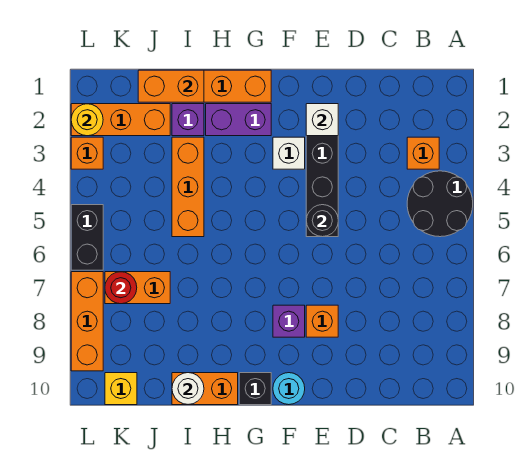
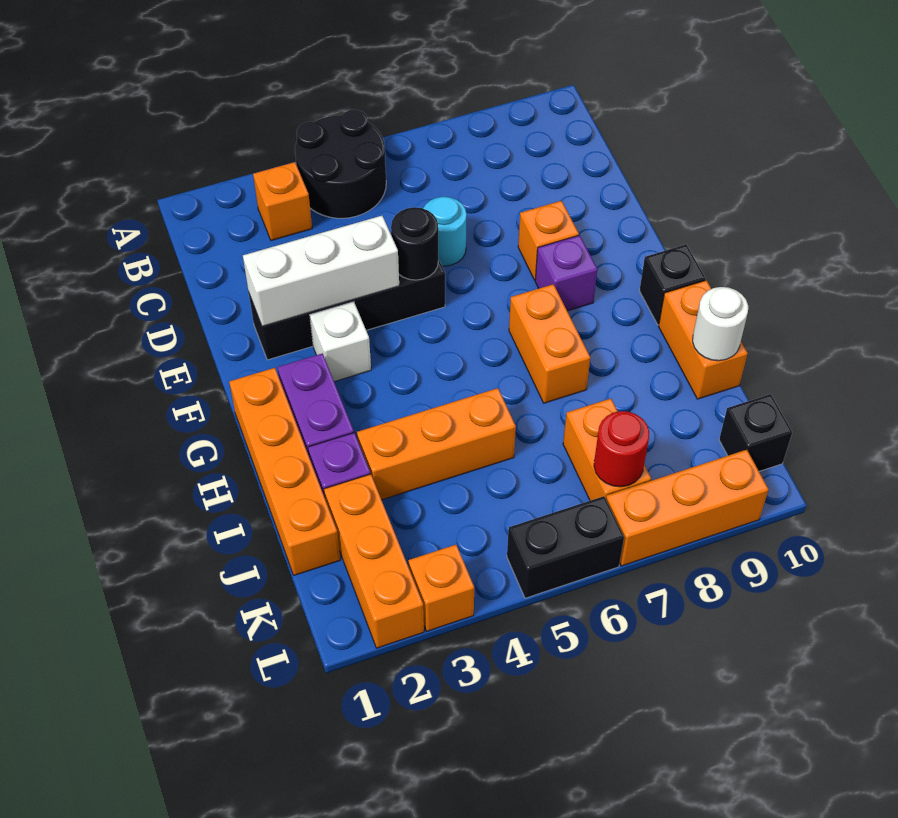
white 1x1 brick [306,104,338,136] -> white 1x3 brick [243,216,399,326]
cyan 1x1 round brick [273,373,305,405] -> cyan 1x1 round brick moved to [423,197,467,266]
orange 1x2 brick [138,70,204,102] -> orange 1x2 brick moved to [509,284,590,403]
yellow 1x1 brick [105,373,137,405] -> black 1x1 brick [719,394,792,471]
yellow 1x1 round brick [71,104,103,136] -> none

